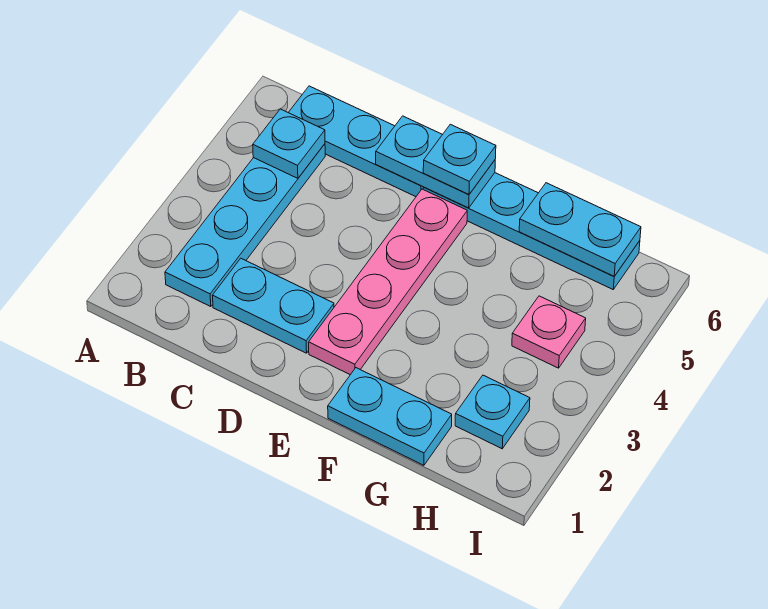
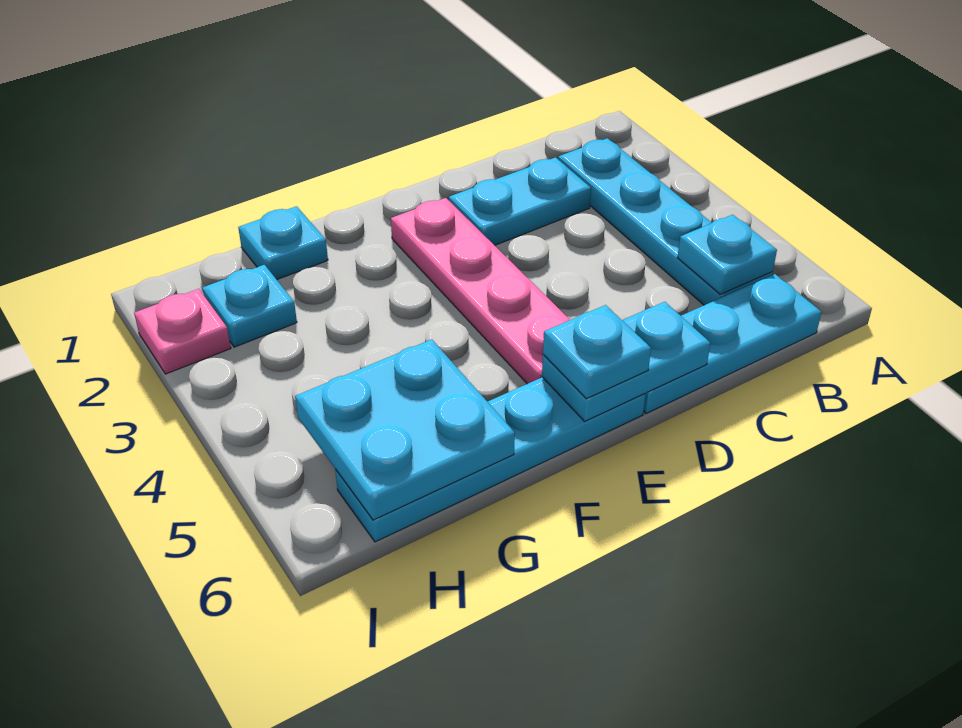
cyan 1x2 plate [328,368,452,465] -> cyan 1x1 plate [238,206,328,279]
cyan 1x2 plate [519,183,641,276] -> cyan 2x2 plate [295,339,515,520]
pink 1x1 plate [512,296,586,368] -> pink 1x1 plate moved to [134,289,231,374]

